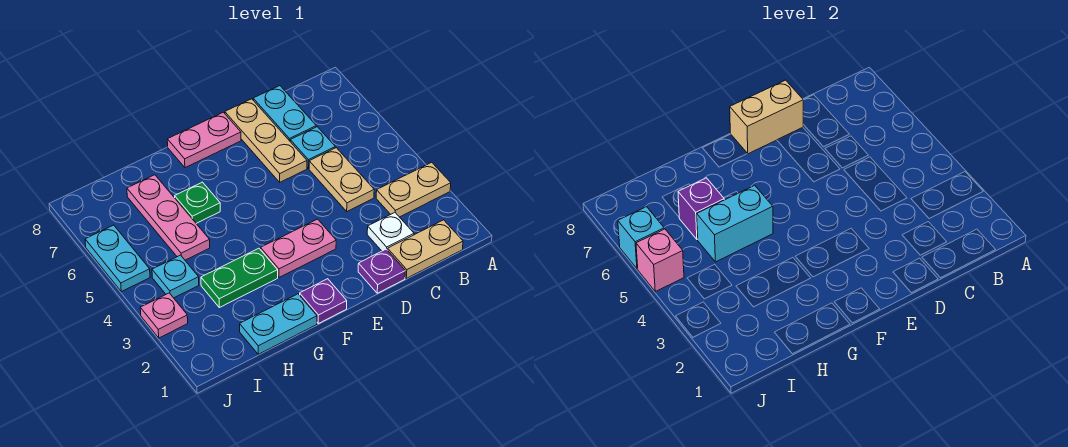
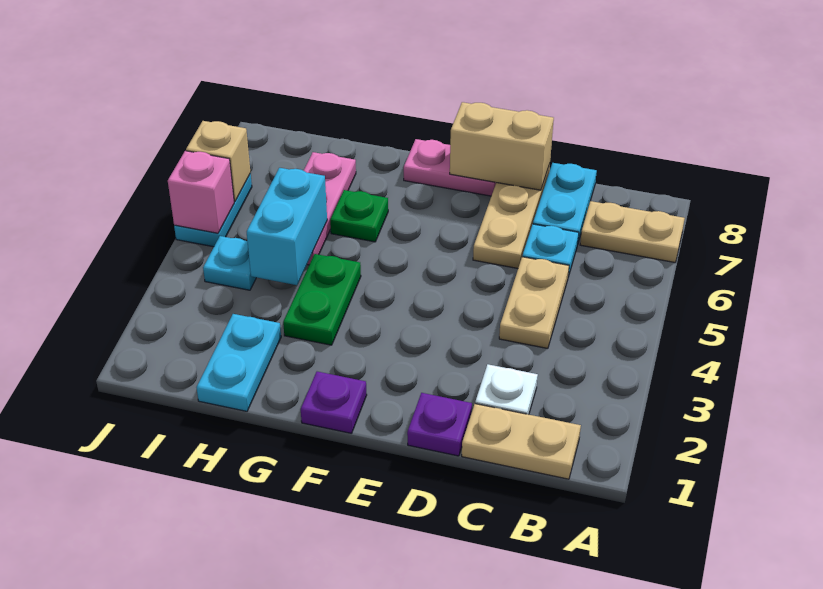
tan 1x2 plate [376,162,451,217] -> tan 1x2 plate moved to [580,201,685,262]
pink 1x2 plate [261,219,336,277] -> none
cyan 1x2 plate [240,294,317,354] -> cyan 1x2 plate turned to [197,314,281,411]
green 1x2 plate [201,248,278,308] -> green 1x2 plate turned to [283,254,361,345]
cyan 1x2 brick [697,185,773,262] -> cyan 1x2 brick turned to [247,168,327,285]
purple 1x1 brick [678,178,724,239] -> none
pink 1x1 plate [140,293,188,338] -> none
cyan 1x1 brick [618,207,664,269] -> tan 1x1 brick [186,121,251,202]

